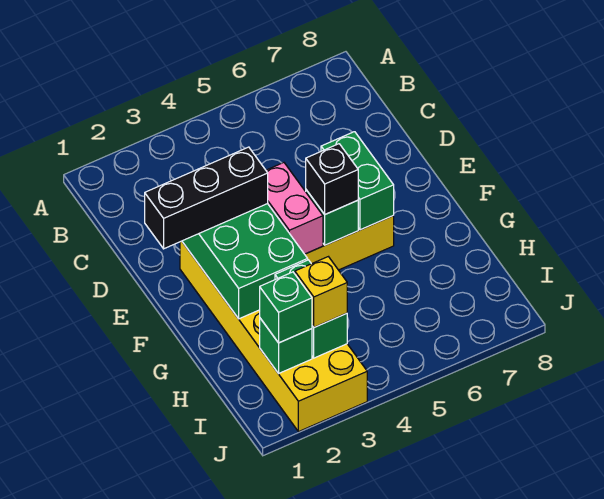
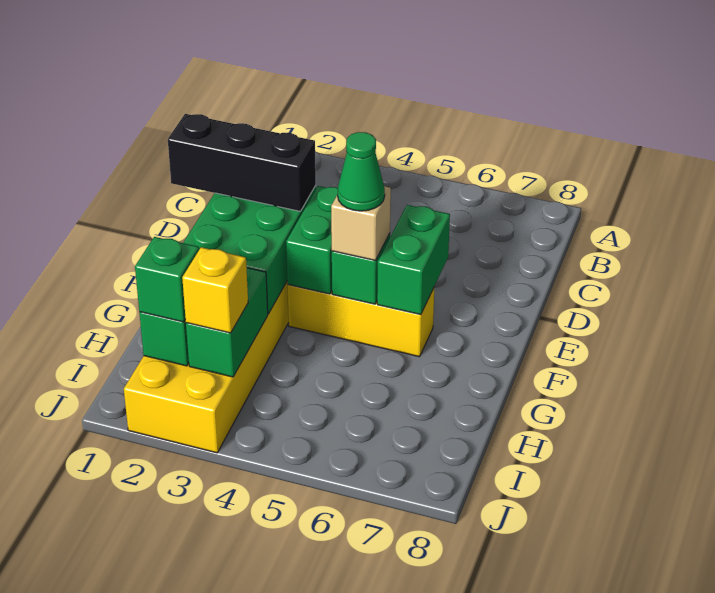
pink 1x2 brick [266,163,323,254] -> green 1x2 brick [286,186,338,294]
black 1x1 brick [306,144,358,214] -> tan 1x1 brick [331,186,391,260]
none -> green 1x1 cone [338,132,385,211]

